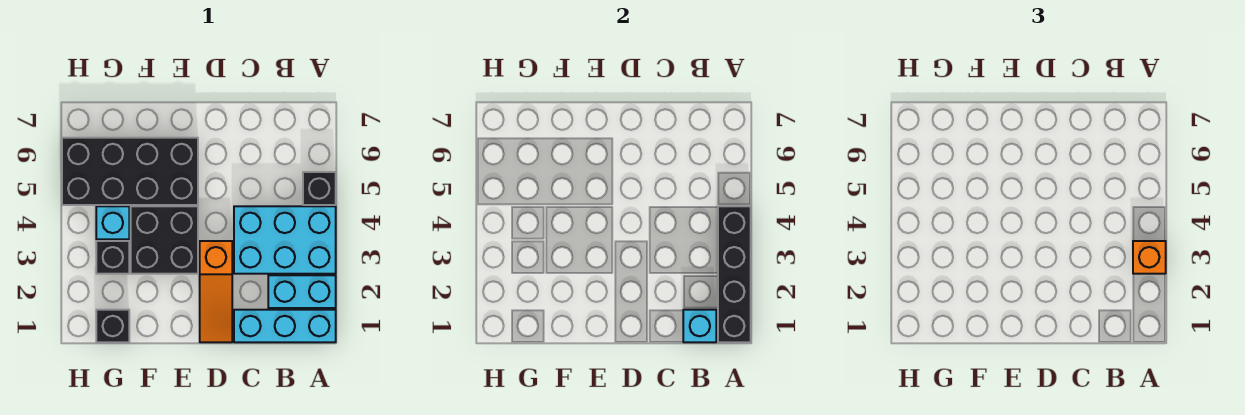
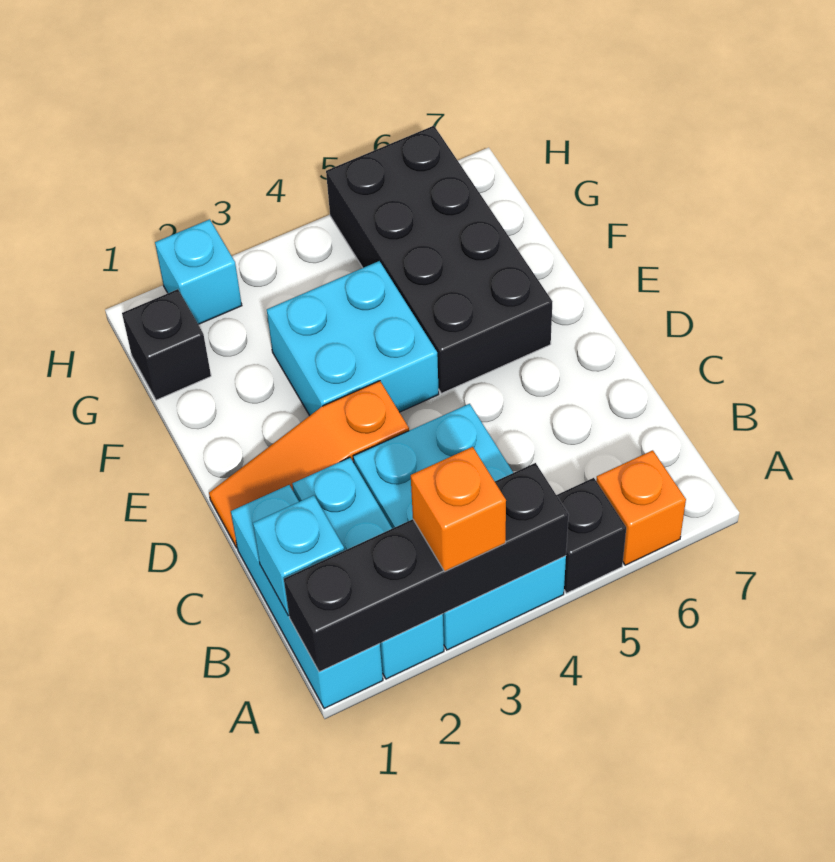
cyan 1x2 brick [268,275,336,308] -> cyan 1x3 brick [292,458,444,679]
none -> orange 1x1 brick [596,450,686,565]
black 2x2 brick [131,206,198,274] -> cyan 2x2 brick [267,261,439,416]
black 1x1 brick [96,241,129,274] -> none
cyan 1x1 brick [96,206,129,239] -> cyan 1x1 brick moved to [155,219,242,324]

